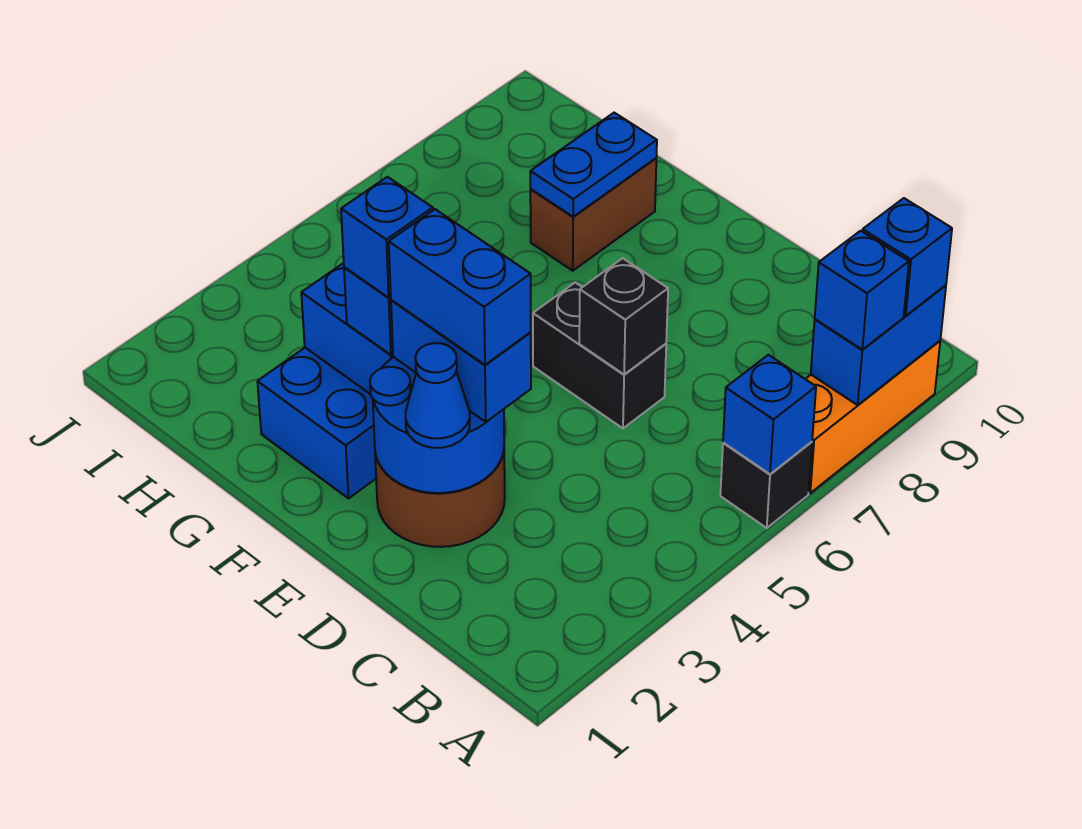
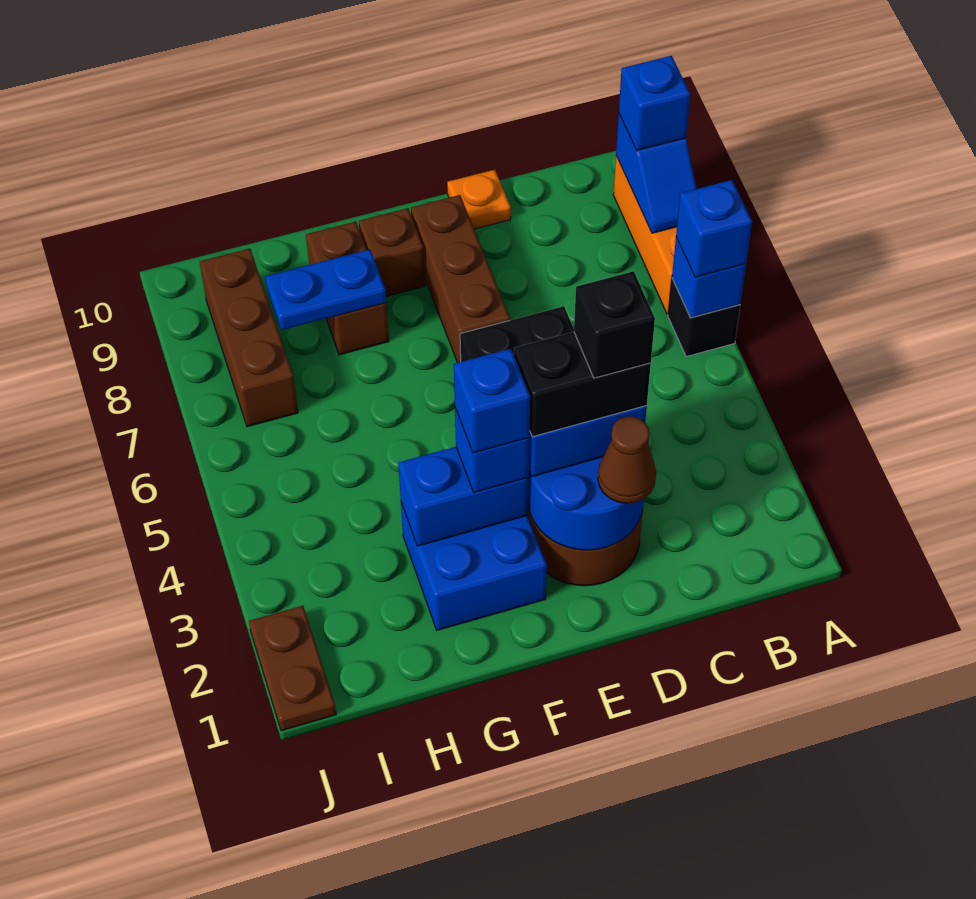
blue 1x2 brick [811,285,946,405] -> blue 1x2 slope [616,114,697,233]
blue 1x1 brick [815,231,909,350] -> blue 1x1 brick moved to [676,180,752,277]
blue 1x1 cone [406,343,470,448] -> brown 1x1 cone [598,417,656,503]
blue 1x2 brick [389,209,531,365] -> black 1x2 brick [514,332,651,437]
black 1x1 brick [579,258,668,375] -> black 1x1 brick moved to [574,271,655,378]
none -> orange 1x1 plate [447,170,511,229]
none -> brown 1x3 brick [411,195,510,363]
none -> brown 1x1 brick [359,208,425,296]
blue 1x2 plate [530,113,657,217] -> blue 1x2 plate turned to [265,249,386,330]
none -> brown 1x3 brick [200,248,298,427]
none -> brown 1x2 plate [249,606,336,731]

